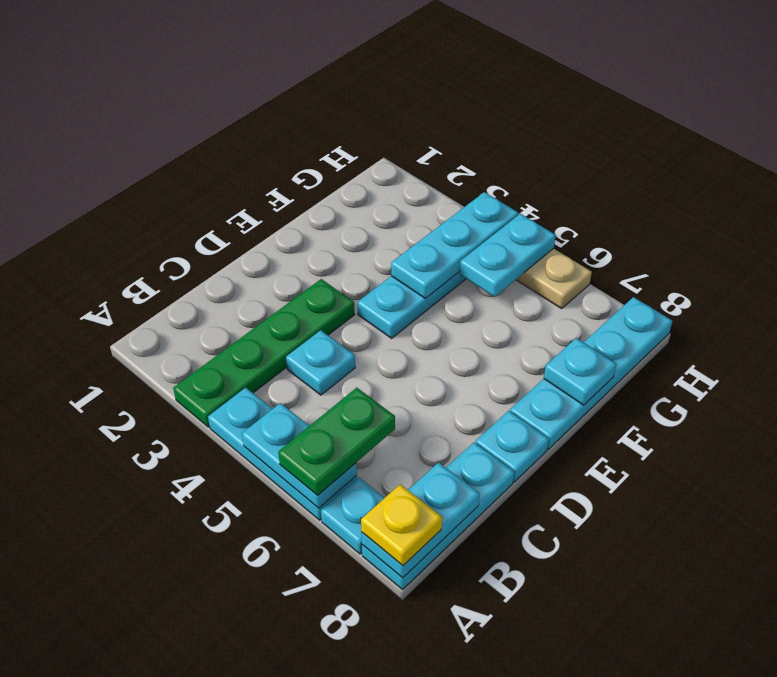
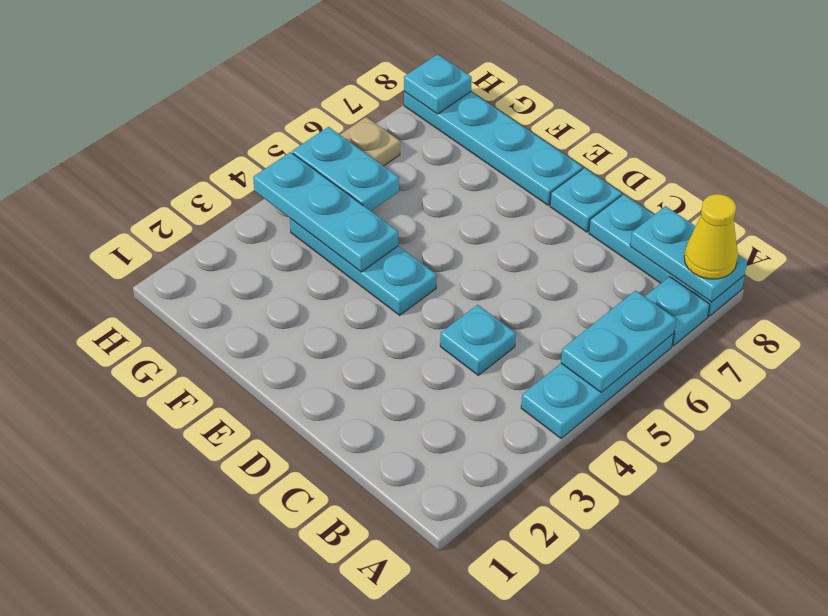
green 1x4 plate [173,279,355,427] -> none
green 1x2 plate [278,388,395,495] -> none
yellow 1x1 plate [361,484,442,566] -> yellow 1x1 cone [684,194,738,279]
cyan 1x1 plate [544,338,616,405] -> cyan 1x1 plate moved to [404,54,472,114]

